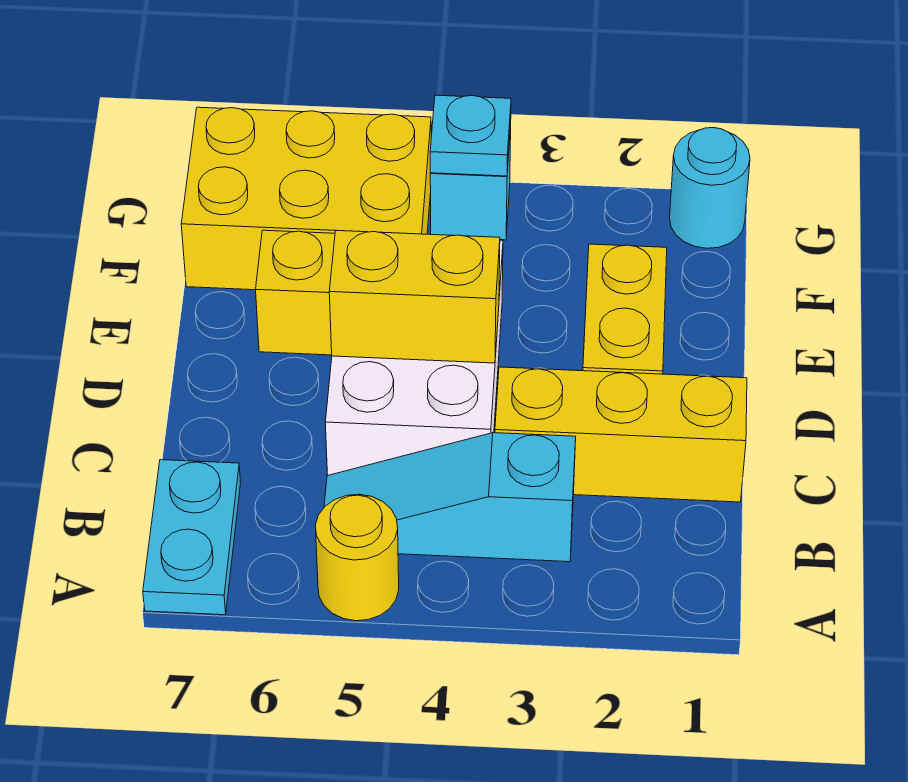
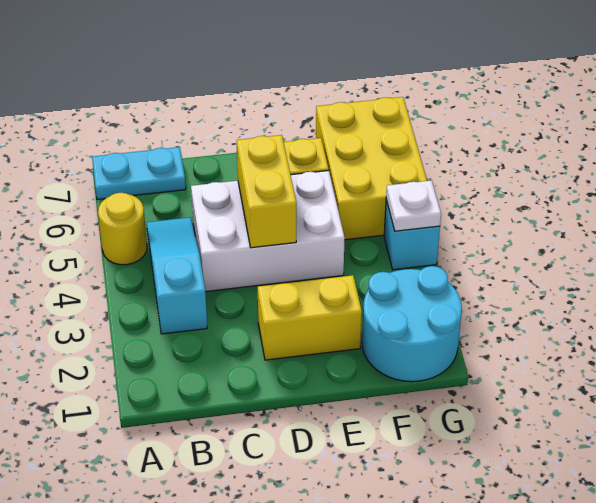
yellow 1x3 brick [495,367,747,502] -> none
cyan 1x1 round brick [670,128,750,248] -> cyan 2x2 round brick [362,266,462,382]
cyan 1x1 plate [430,95,511,176] -> white 1x1 plate [386,180,441,231]

